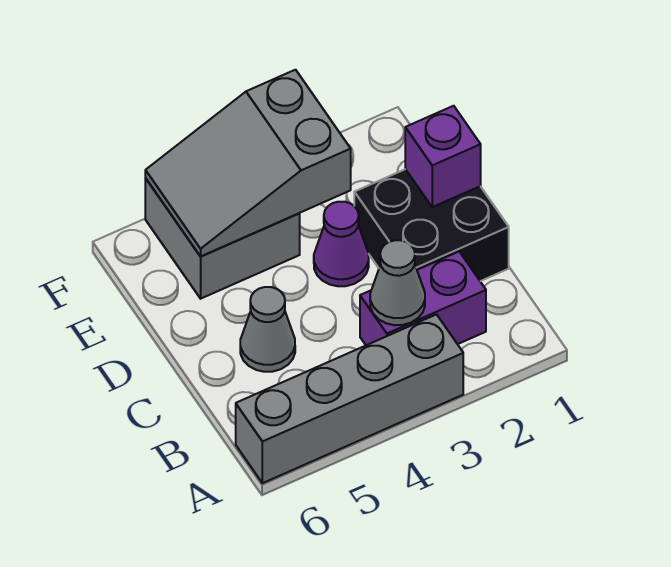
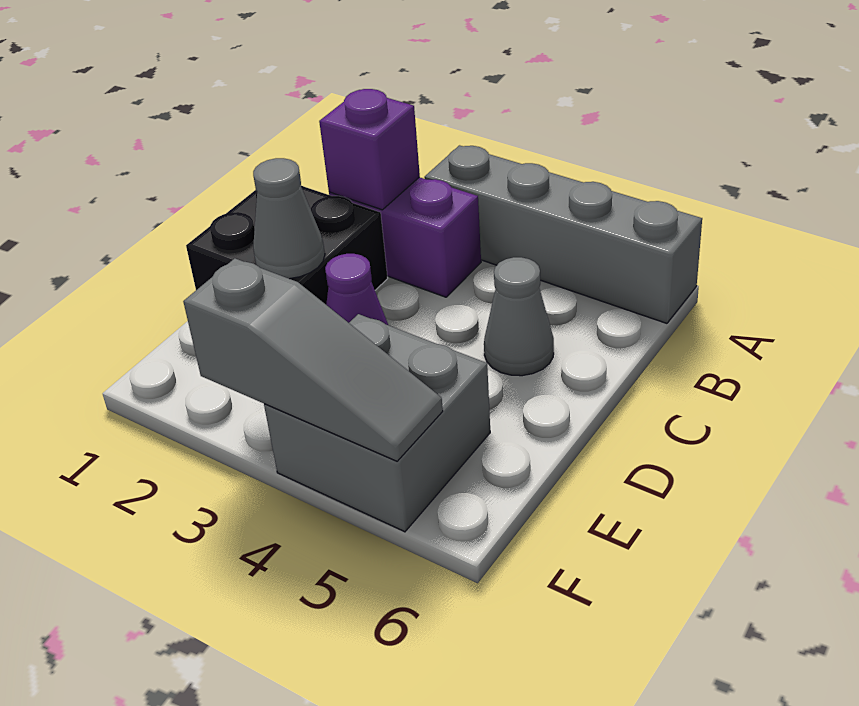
grey 1x1 cone [370,240,425,325] -> grey 1x1 cone moved to [253,158,325,279]
purple 1x1 brick [405,106,481,207] -> purple 1x1 brick moved to [319,89,420,210]
grey 2x3 slope [145,70,351,256] -> grey 1x3 slope [183,258,443,461]

